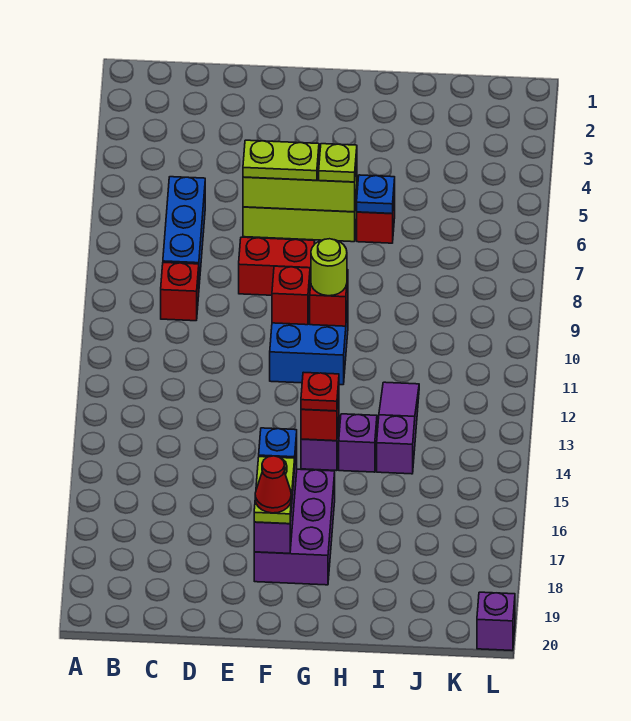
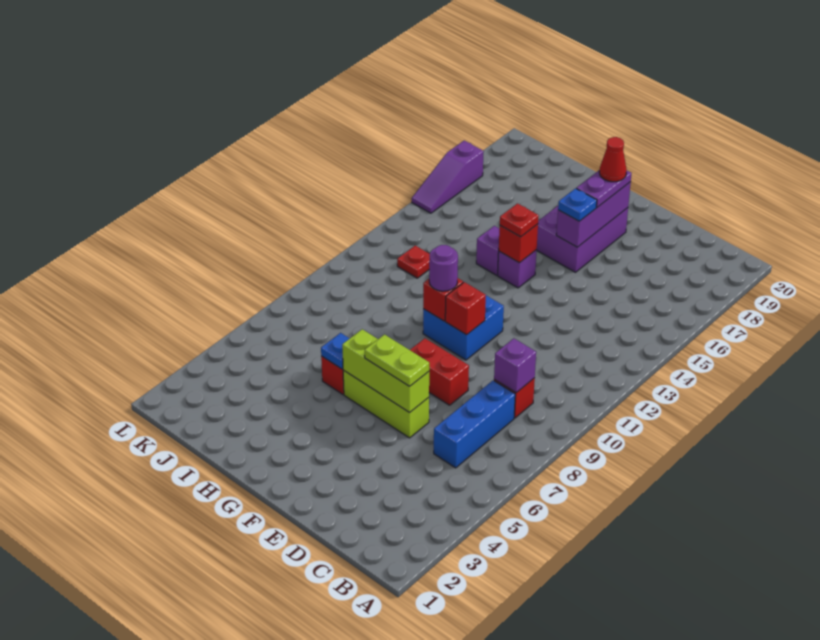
lime 1x2 plate [254,457,295,524] -> purple 1x2 plate [576,170,632,207]
lime 1x1 plate [319,144,357,182] -> none
lime 1x1 round brick [311,239,347,296] -> purple 1x1 round brick [429,245,458,291]
purple 1x3 slope [377,382,419,474] -> purple 1x3 slope moved to [412,141,484,213]
none -> red 1x1 plate [397,245,430,278]
purple 1x1 brick [477,592,515,651] -> purple 1x1 brick moved to [494,338,536,393]

